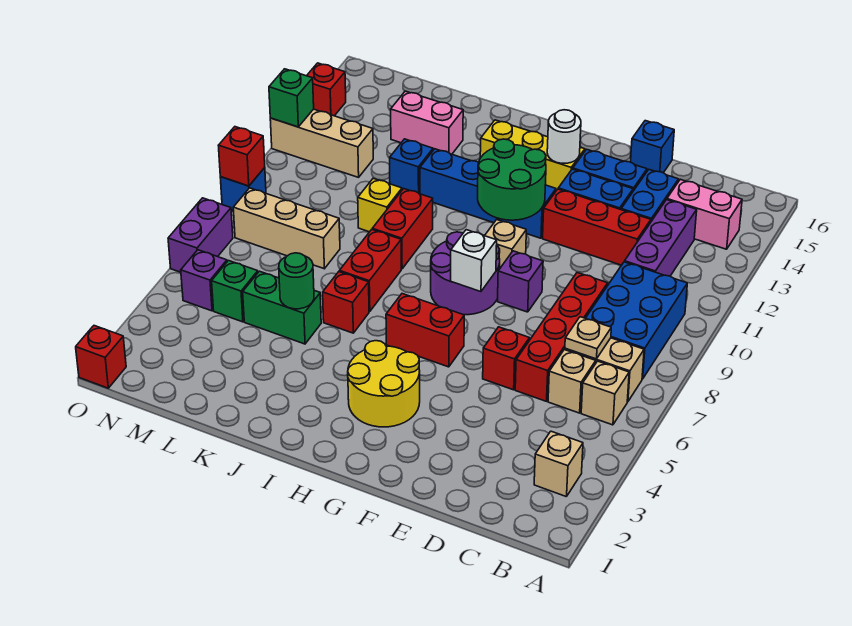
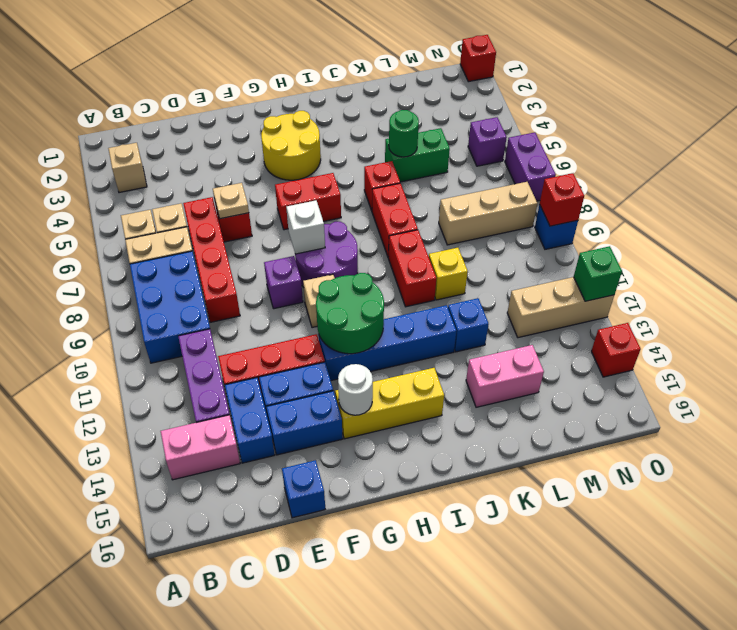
tan 1x1 plate [565,317,611,359] -> tan 1x1 plate moved to [213,183,249,219]
green 1x1 brick [212,261,258,322] -> none

